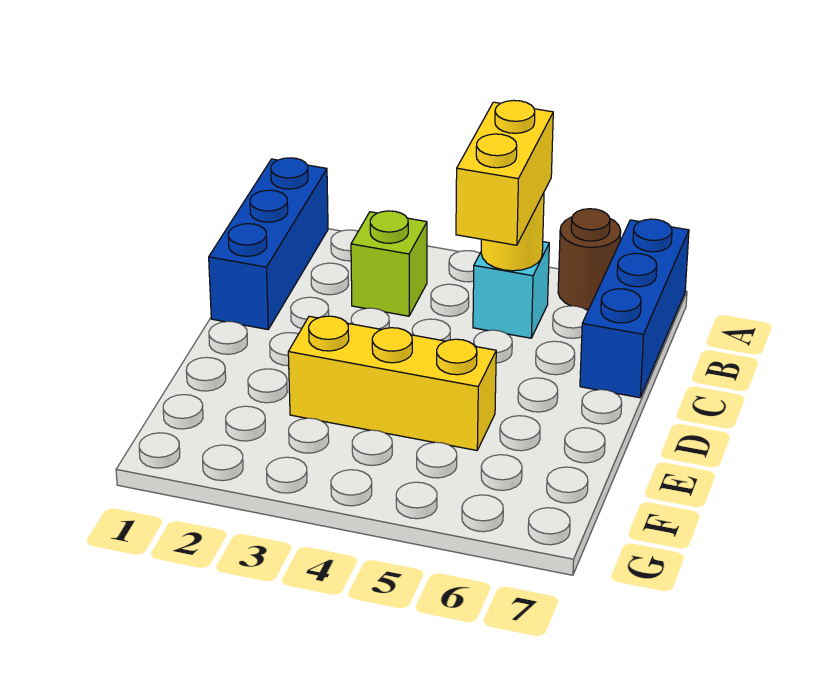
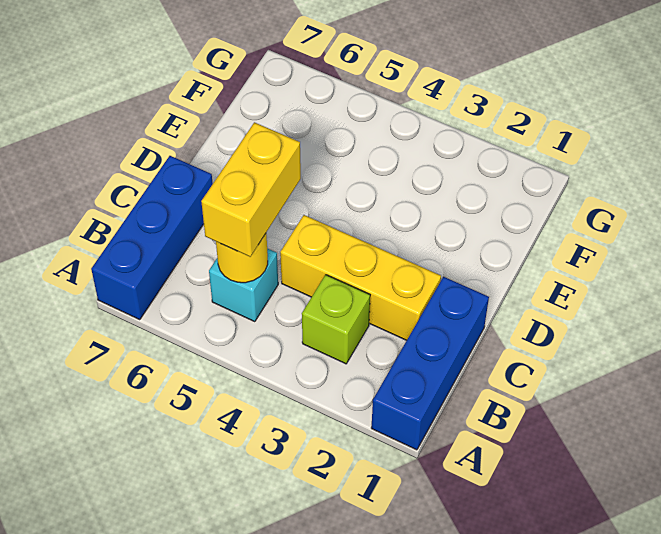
brown 1x1 round brick [558,209,621,310] -> none
yellow 1x3 brick [288,316,496,450] -> yellow 1x3 brick moved to [280,215,441,340]

